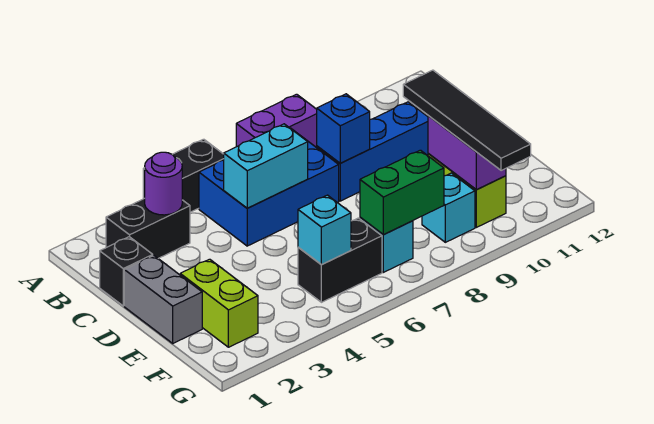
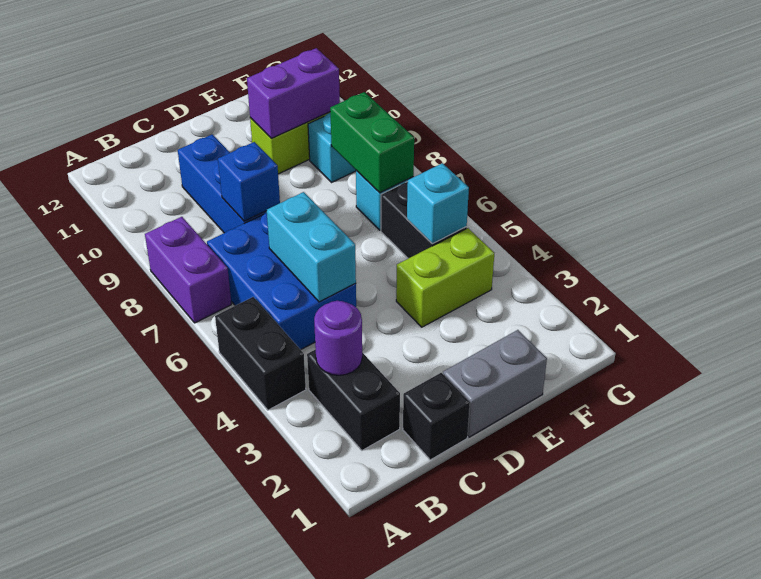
black 1x4 tile [403,70,531,171] -> none
lime 1x2 brick [180,259,258,347] -> lime 1x2 brick moved to [396,228,494,327]

